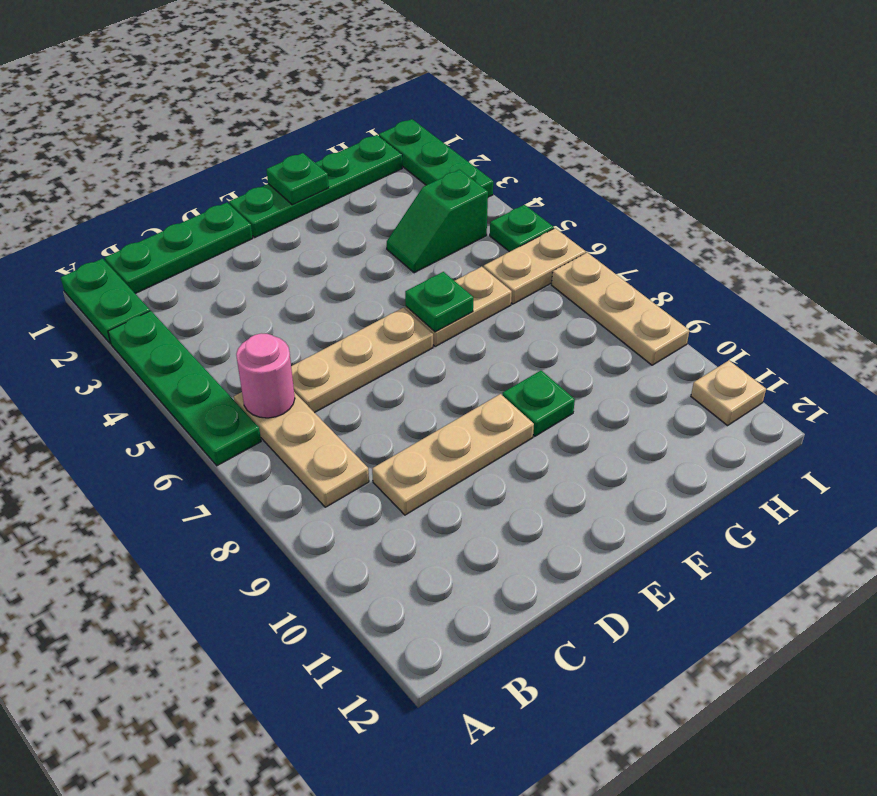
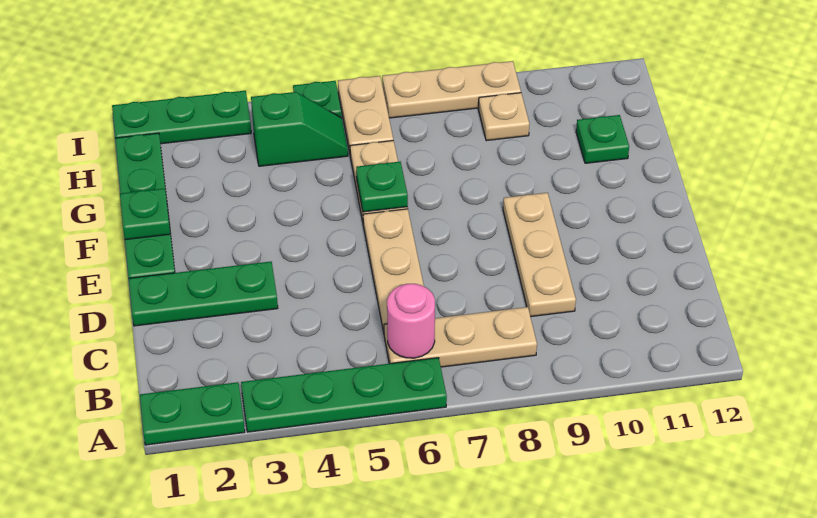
green 1x3 plate [105,203,253,294] -> green 1x3 plate turned to [129,262,278,326]
green 1x1 plate [502,371,575,436] -> green 1x1 plate moved to [576,115,629,163]
green 1x2 slope [387,170,488,273] -> green 1x2 slope turned to [251,92,348,166]
tan 1x1 plate [691,360,766,426] -> tan 1x1 plate moved to [478,93,529,141]

